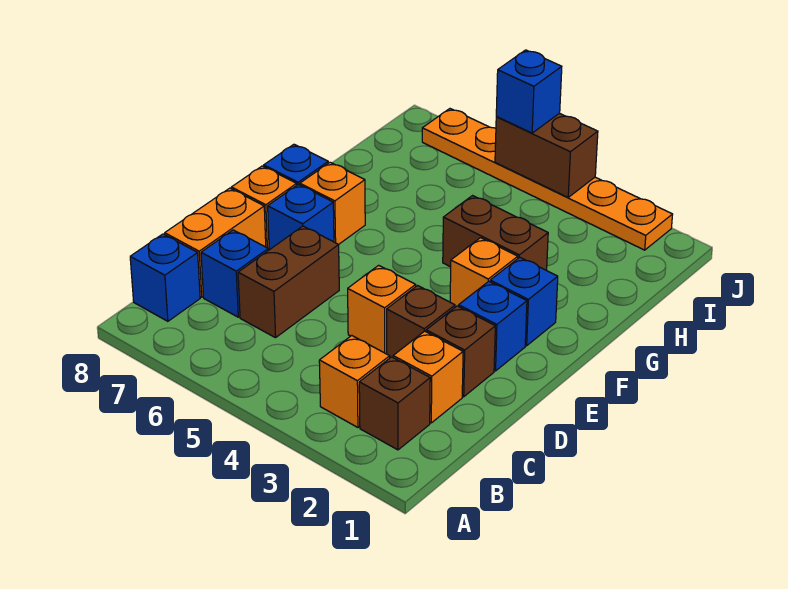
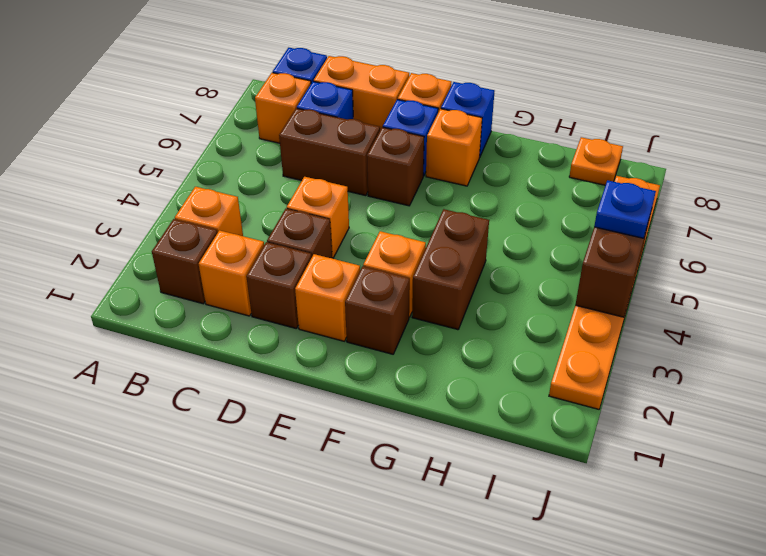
none -> orange 1x1 brick [255,73,311,143]
blue 1x1 brick [459,281,527,371] -> orange 1x1 brick [295,254,360,341]
none -> brown 1x1 brick [367,127,424,206]
blue 1x1 brick [490,257,558,346] -> brown 1x1 brick [345,266,410,354]
none -> orange 1x1 plate [569,137,623,185]
blue 1x1 brick [496,50,562,133] -> blue 1x1 plate [594,180,656,238]

